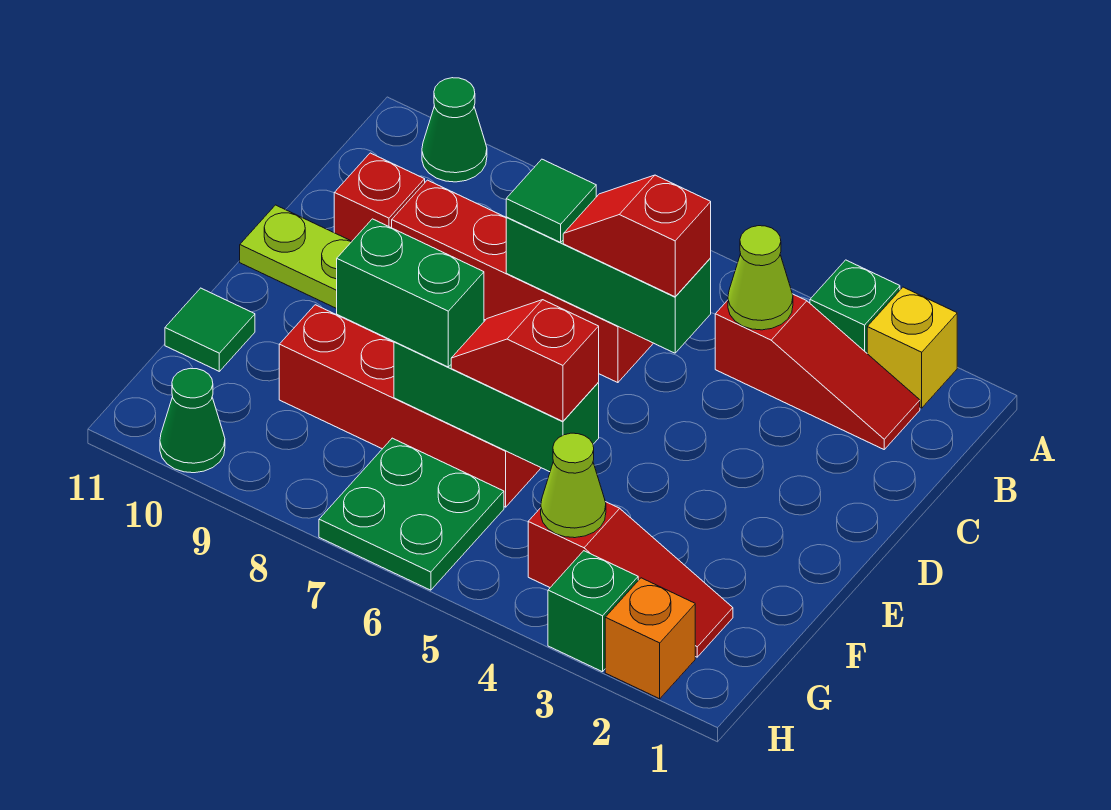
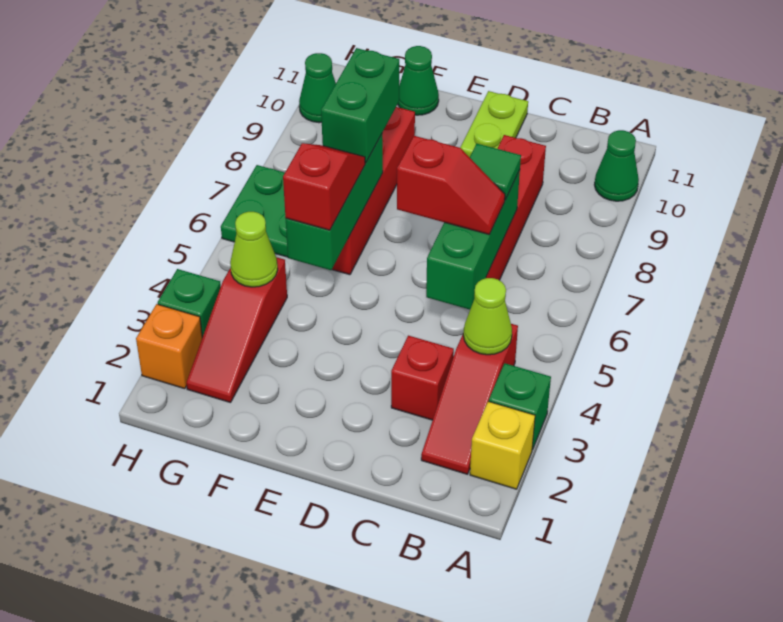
red 1x2 slope [563,175,711,297] -> red 1x2 slope turned to [397,136,505,234]
red 1x1 brick [334,153,425,241] -> red 1x1 brick moved to [391,336,454,420]
green 1x1 tile [165,288,255,371] -> green 1x1 cone [398,46,439,115]

